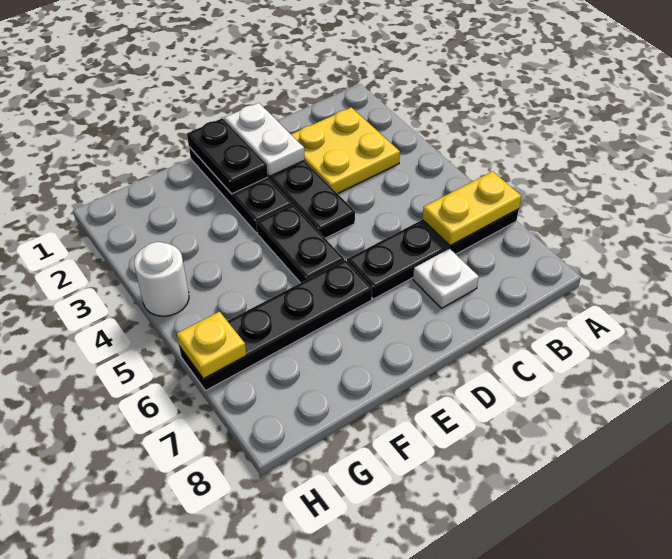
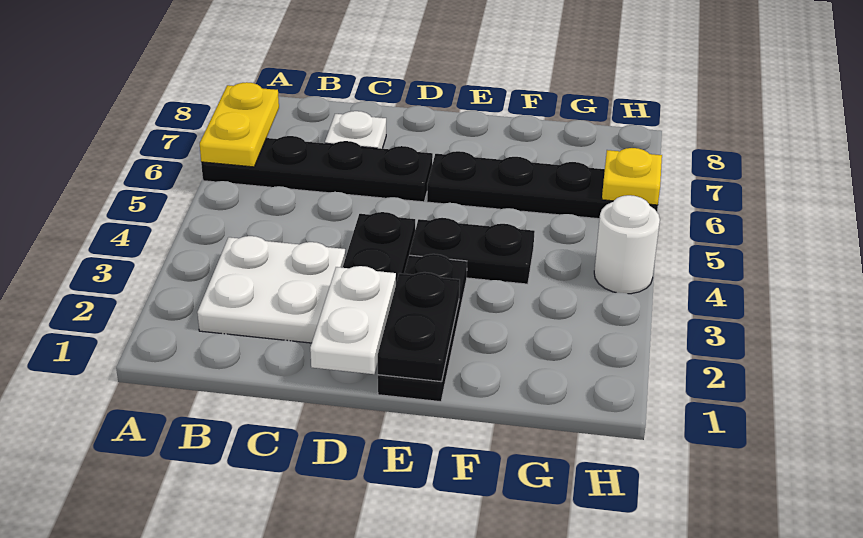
yellow 1x2 plate [422,171,521,246] -> yellow 1x2 plate turned to [200,82,279,167]
yellow 2x2 plate [291,107,400,194] -> white 2x2 plate [197,236,346,343]
black 1x2 plate [256,205,344,283] -> black 1x2 plate turned to [409,218,535,284]

